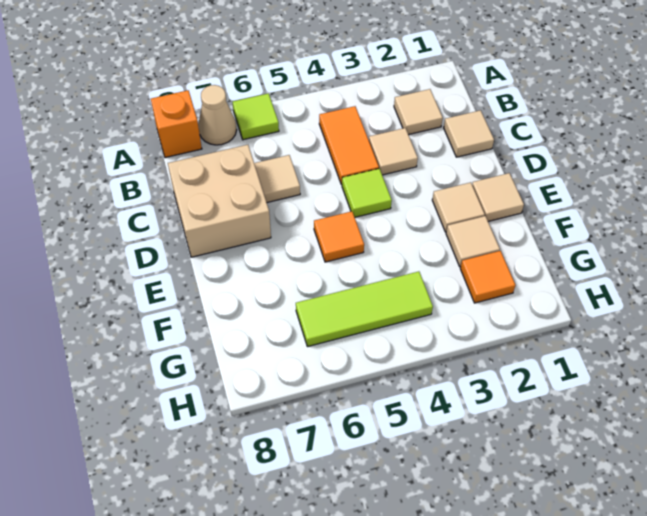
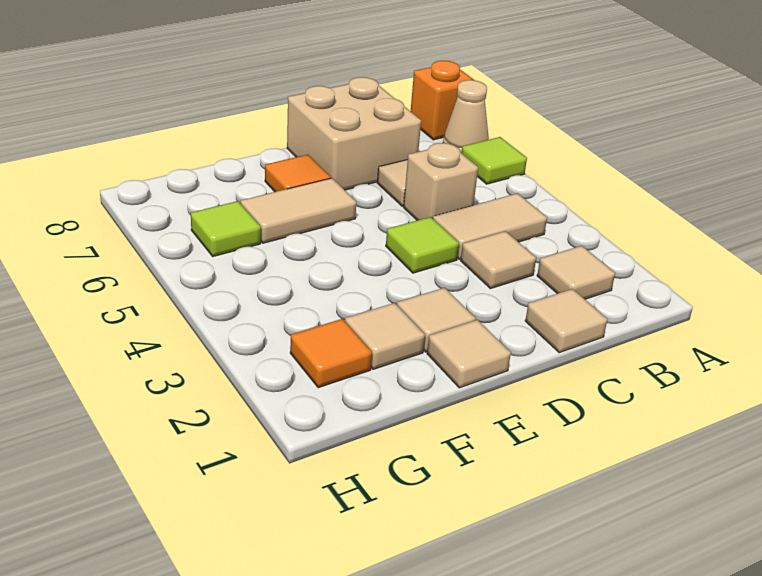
orange 1x2 tile [319,106,379,185] -> tan 1x2 tile [433,193,547,259]
none -> tan 1x1 brick [404,143,478,220]
orange 1x1 tile [314,211,364,262] -> orange 1x1 tile moved to [265,155,331,192]
none -> tan 1x2 tile [240,178,356,243]
lime 1x3 tile [296,272,433,347] -> lime 1x1 tile [191,201,261,256]

